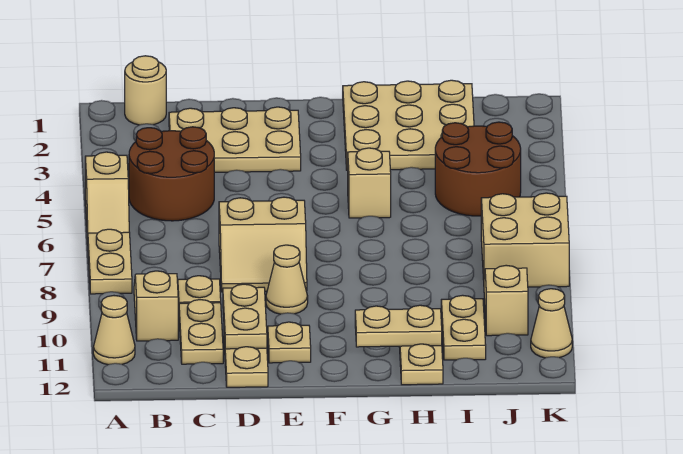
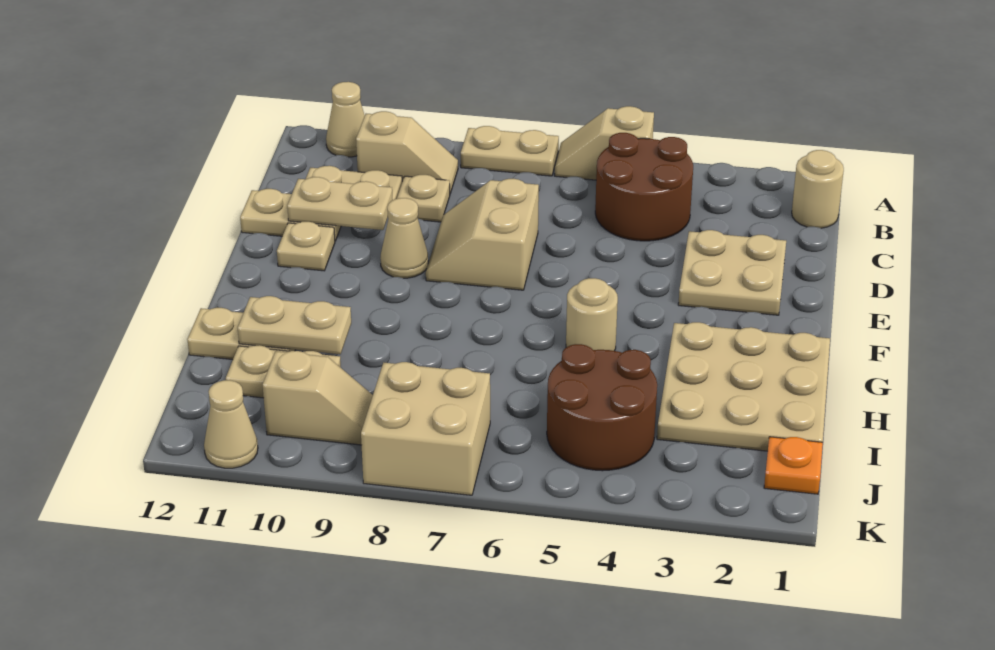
tan 2x3 plate [169,107,301,172] -> tan 2x2 plate [678,230,786,315]
tan 1x1 brick [348,148,391,218] -> tan 1x1 round brick [566,278,618,351]
tan 1x2 plate [355,305,442,347] -> tan 1x2 plate turned to [238,296,351,354]
none -> orange 1x1 plate [764,437,823,494]

